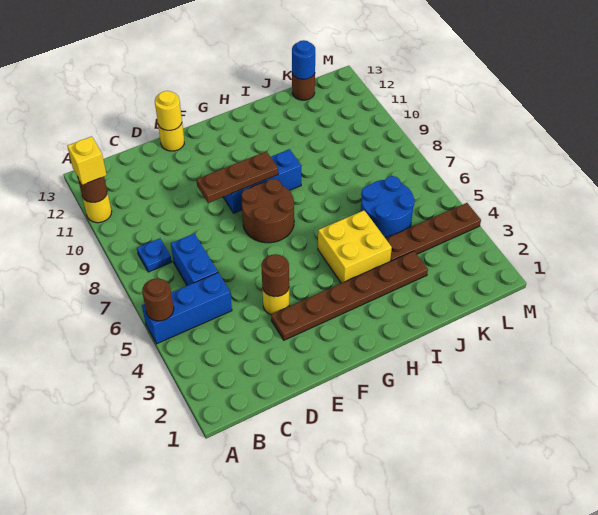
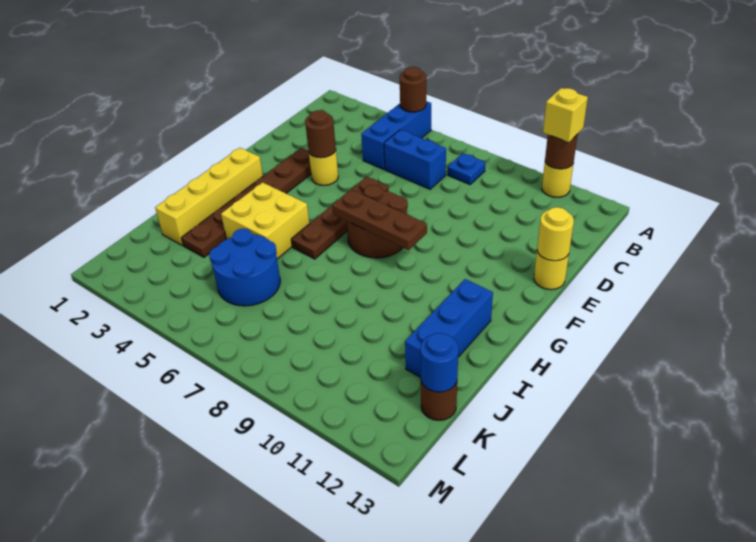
brown 1x3 plate [196,151,278,203] -> brown 1x3 plate turned to [332,189,427,250]
blue 1x3 brick [223,149,301,213] -> blue 1x3 brick moved to [405,279,493,377]
none -> yellow 1x4 brick [155,148,263,246]
brown 1x4 plate [386,203,481,261] -> brown 1x4 plate moved to [291,177,389,259]

